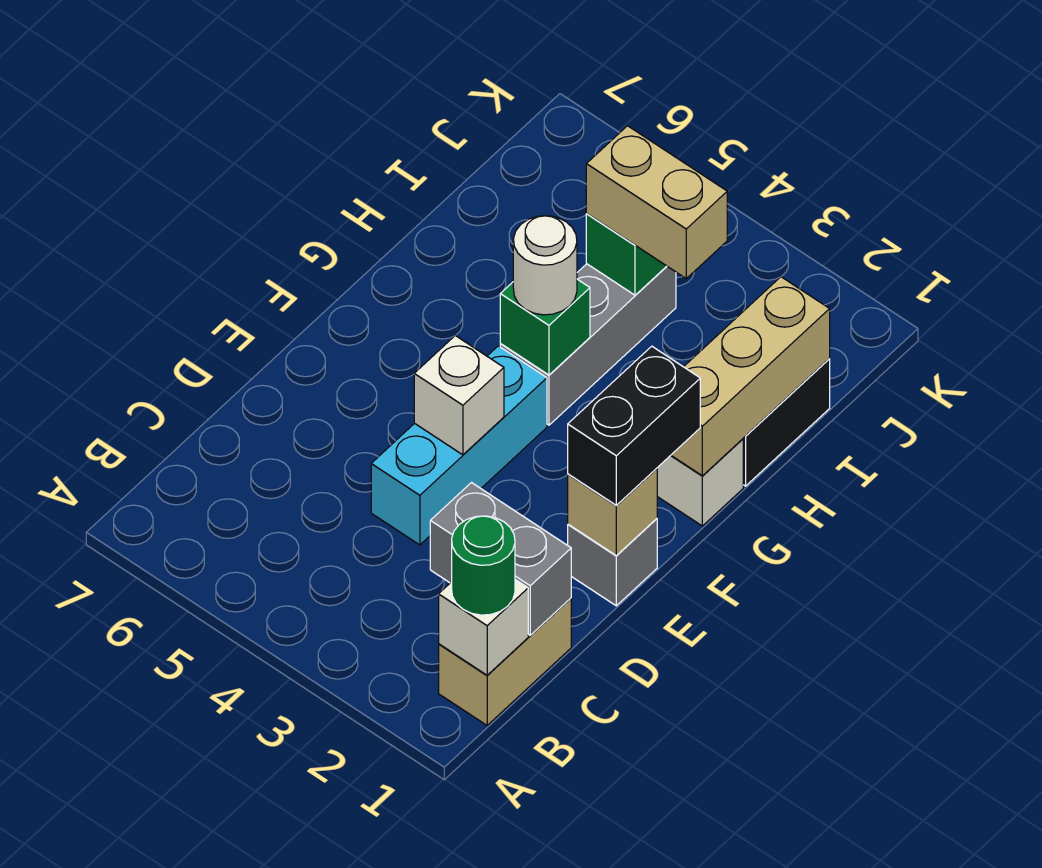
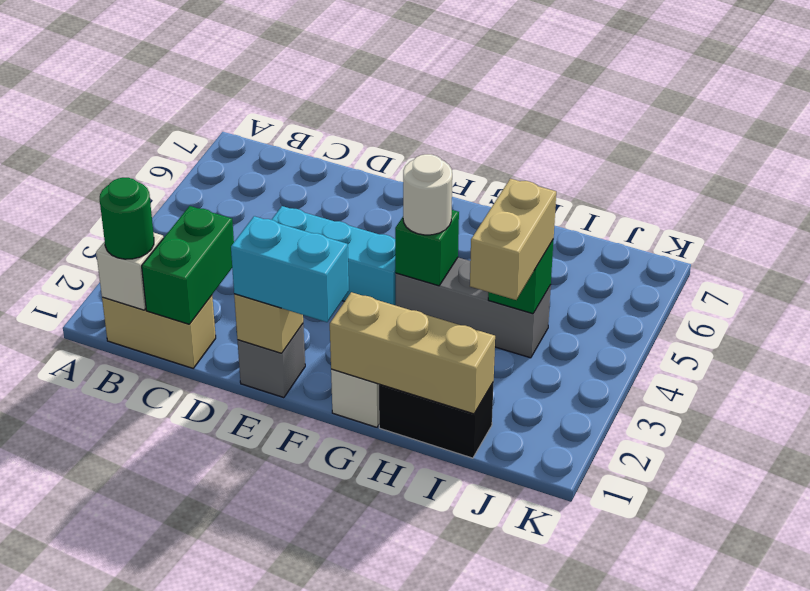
grey 1x2 brick [430,483,571,635] -> green 1x2 brick [142,206,234,324]
black 1x2 brick [568,346,700,506] -> cyan 1x2 brick [231,216,349,322]
white 1x1 brick [414,335,504,455] -> none

